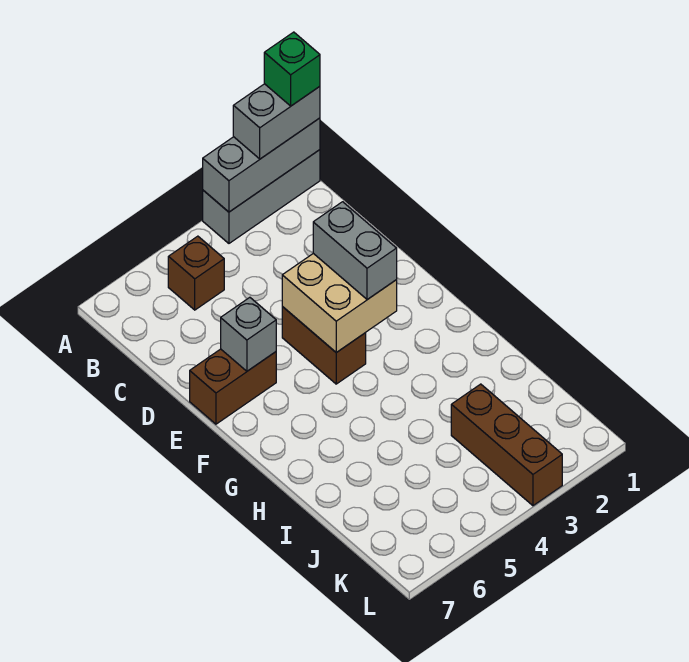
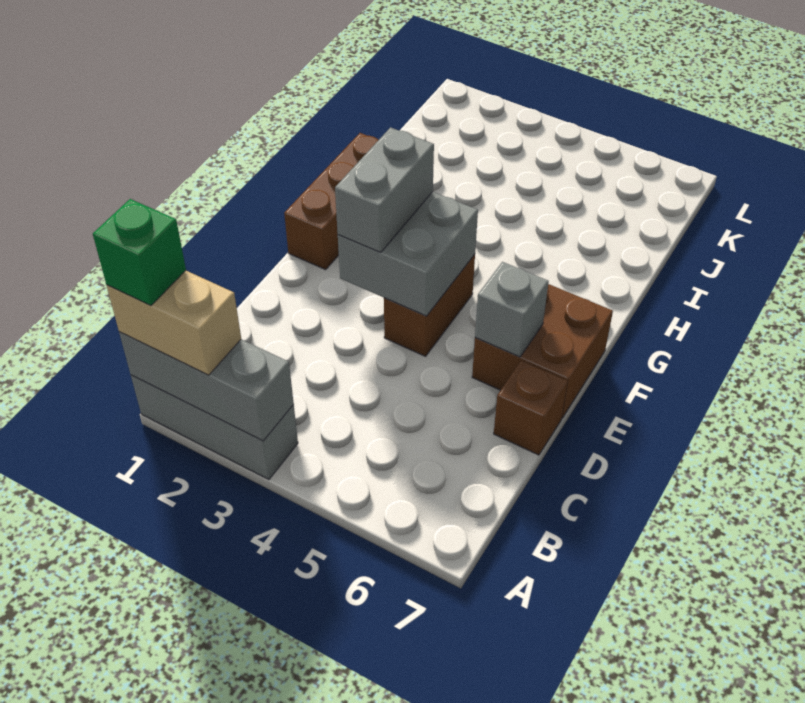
grey 1x2 brick [233,84,320,159] -> tan 1x2 brick [107,271,241,375]
brown 1x1 brick [168,236,224,310] -> brown 1x1 brick moved to [494,360,568,455]
tan 2x2 brick [282,253,397,352] -> grey 2x2 brick [338,192,478,316]
brown 1x2 brick [190,349,276,424] -> brown 2x2 brick [472,284,613,418]
brown 1x3 brick [451,384,562,506] -> brown 1x3 brick moved to [284,133,378,270]

